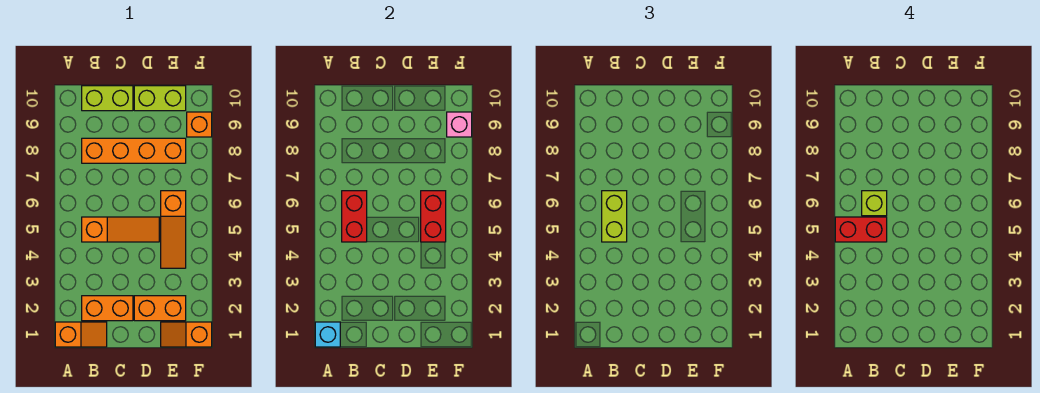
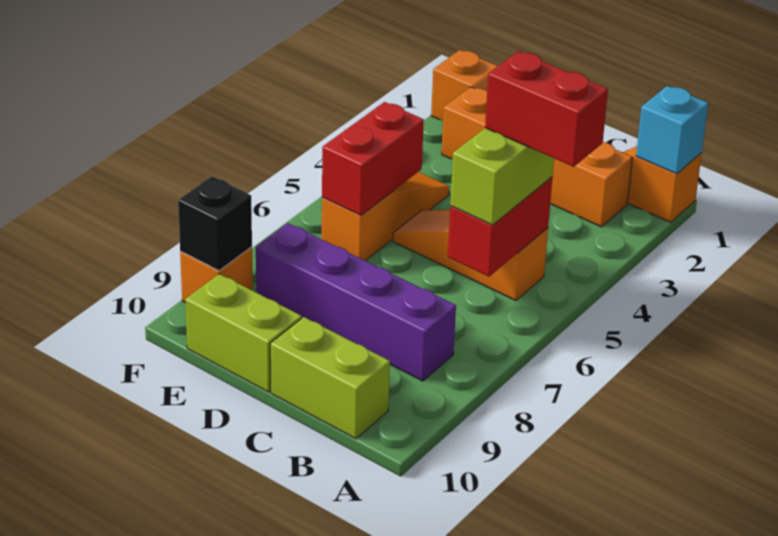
lime 1x1 brick [862,191,887,216] -> none
orange 1x4 brick [82,138,186,163] -> purple 1x4 brick [256,223,456,381]
pink 1x1 brick [447,112,472,137] -> black 1x1 brick [178,177,252,271]

